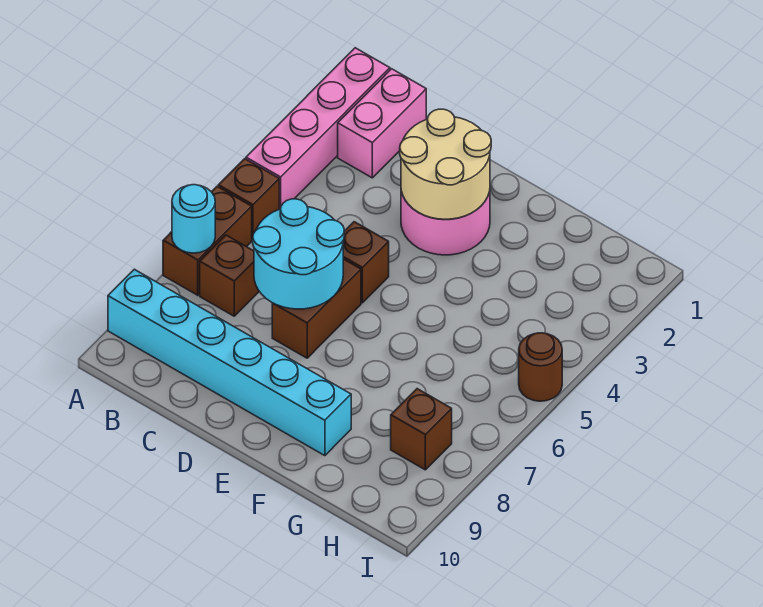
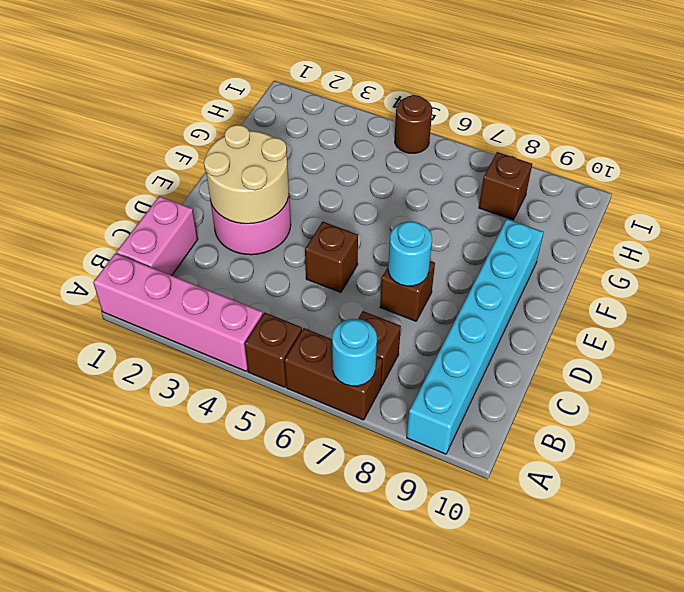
pink 1x2 brick [338,69,426,178] -> pink 1x2 brick turned to [117,196,198,275]
cyan 2x2 round brick [253,199,344,309] -> cyan 1x1 round brick [388,222,432,286]
brown 1x2 brick [272,259,361,358] -> brown 1x1 brick [380,261,435,321]

